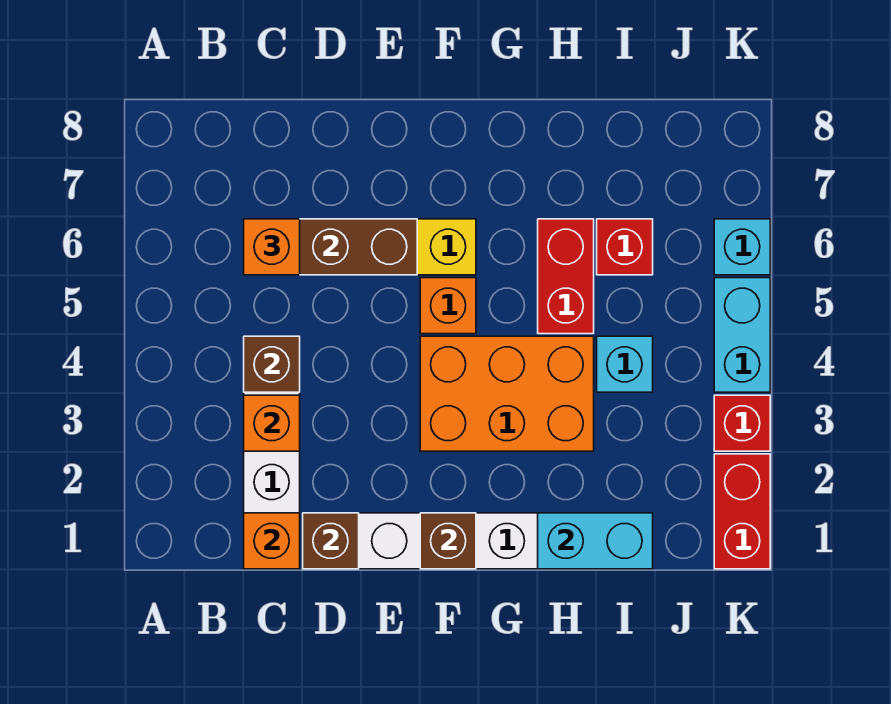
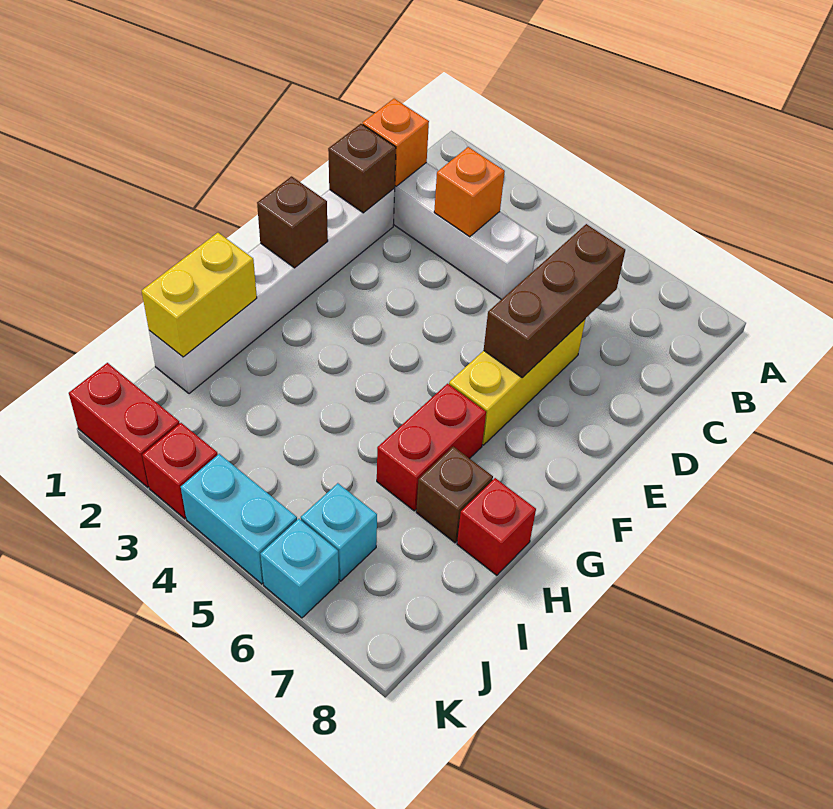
brown 1x1 brick [244,336,300,392] -> brown 1x1 brick moved to [416,447,493,543]
orange 1x1 brick [244,219,300,275] -> none
orange 2x3 brick [420,336,594,451] -> none
orange 1x1 brick [420,278,476,334] -> none
cyan 1x2 brick [538,513,653,569] -> yellow 1x2 brick [142,233,257,357]
red 1x2 brick [538,219,594,334] -> red 1x2 brick turned to [377,384,486,511]
cyan 1x1 brick [597,336,653,392] -> cyan 1x1 brick moved to [301,483,377,581]
red 1x1 brick [597,219,653,275] -> red 1x1 brick moved to [457,478,536,575]

